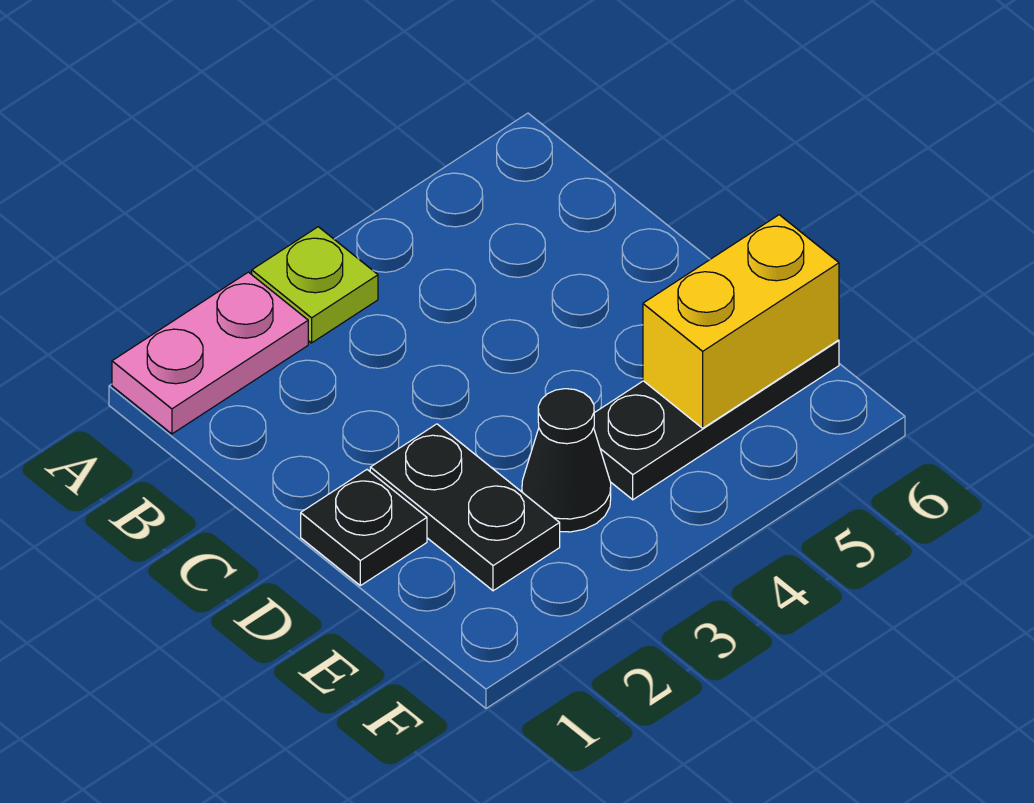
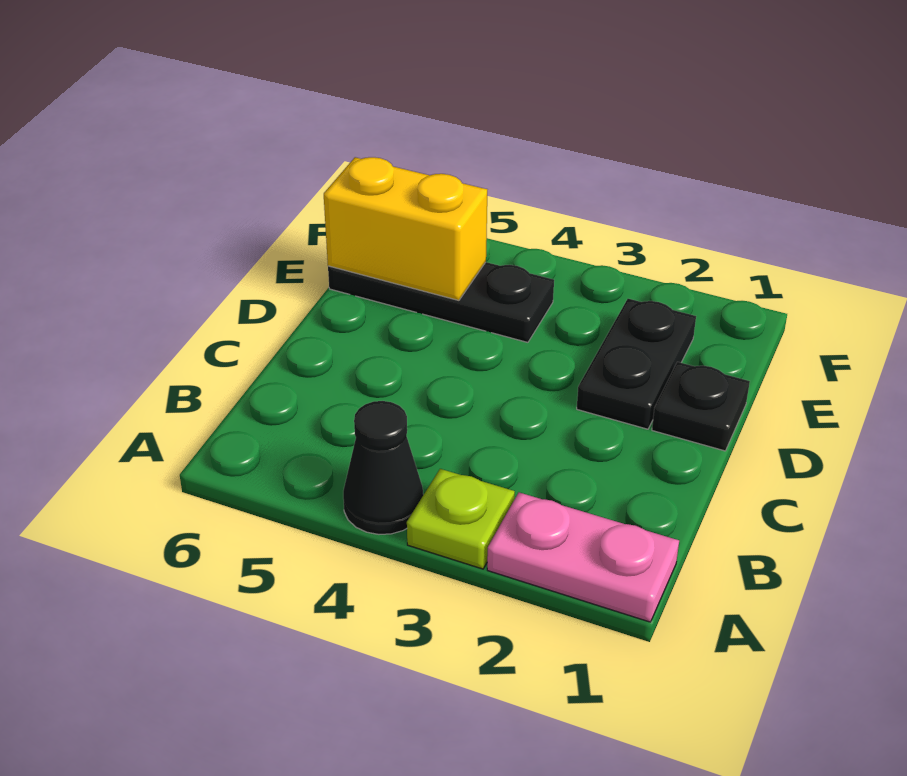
black 1x1 cone [522,389,611,532] -> black 1x1 cone moved to [343,401,423,534]

